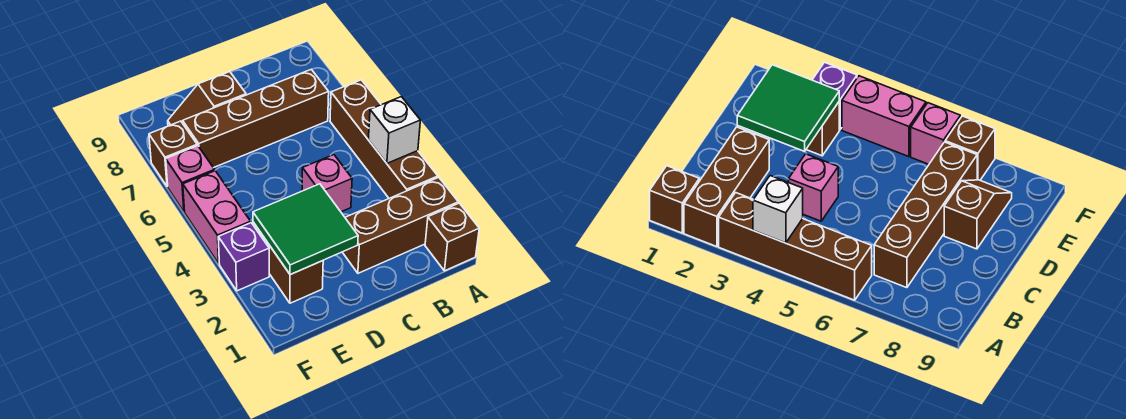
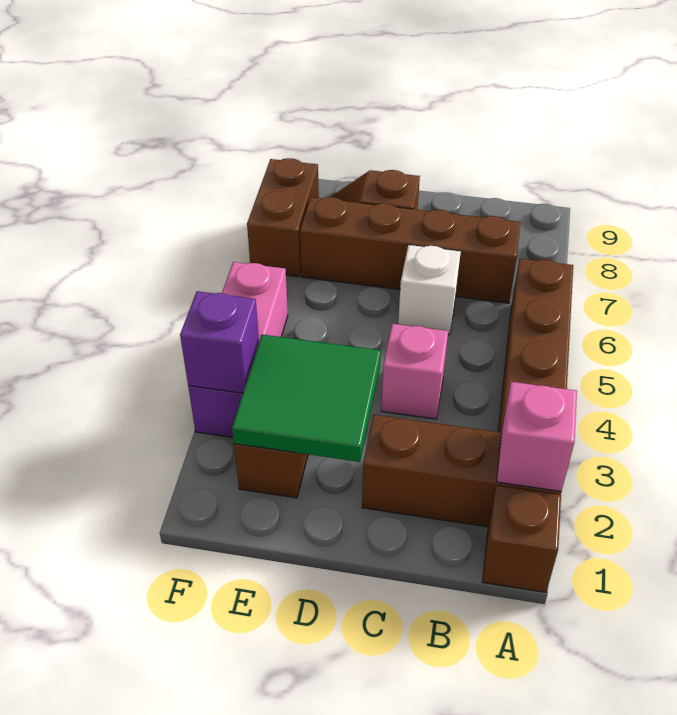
white 1x1 brick [368,97,420,163] -> white 1x1 brick moved to [398,245,461,335]
none -> purple 1x1 brick [180,291,259,394]
pink 1x1 brick [166,146,215,212] -> pink 1x1 brick moved to [497,382,577,491]
brown 1x1 brick [149,121,197,186] -> brown 1x2 brick [247,158,319,277]

